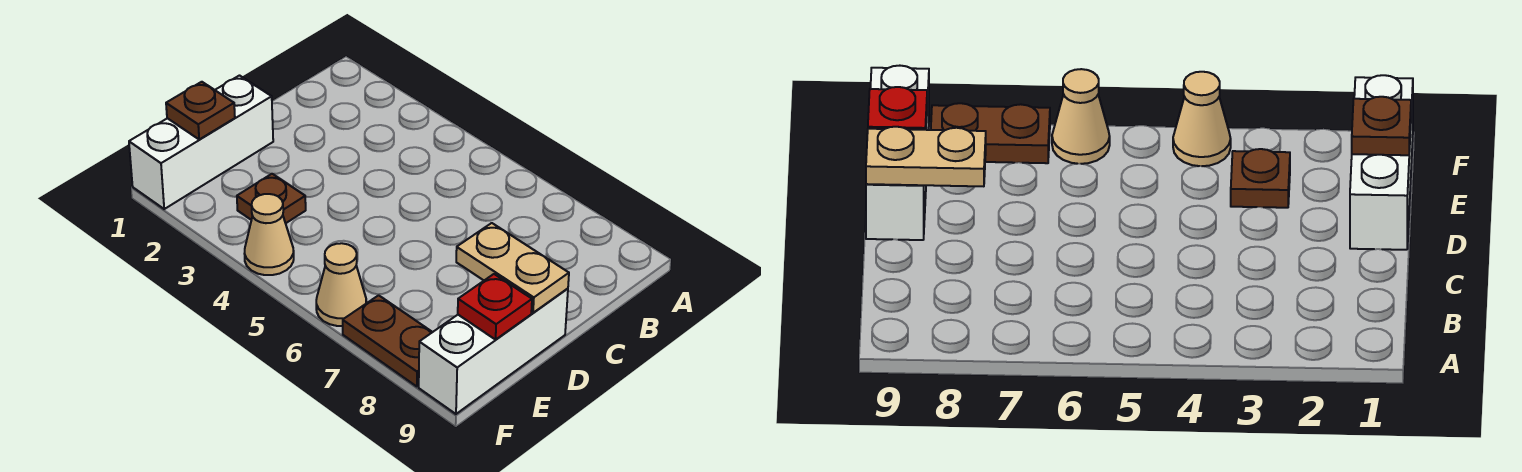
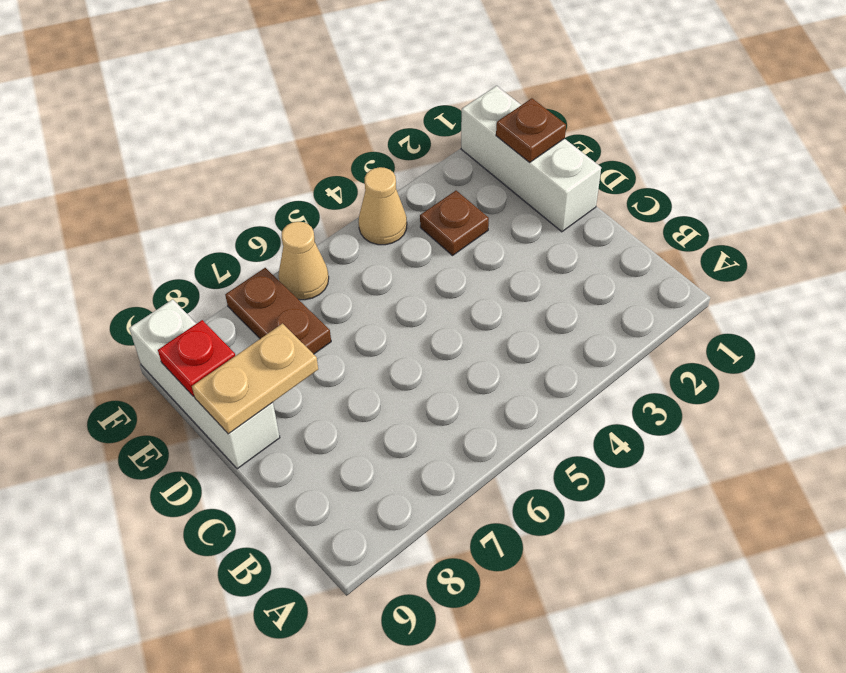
brown 1x2 plate [343,295,432,387] -> brown 1x2 plate turned to [225,268,331,354]

